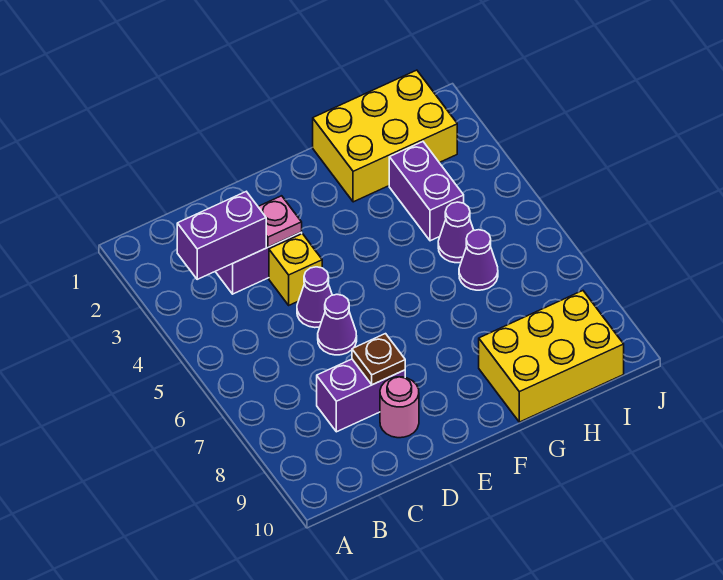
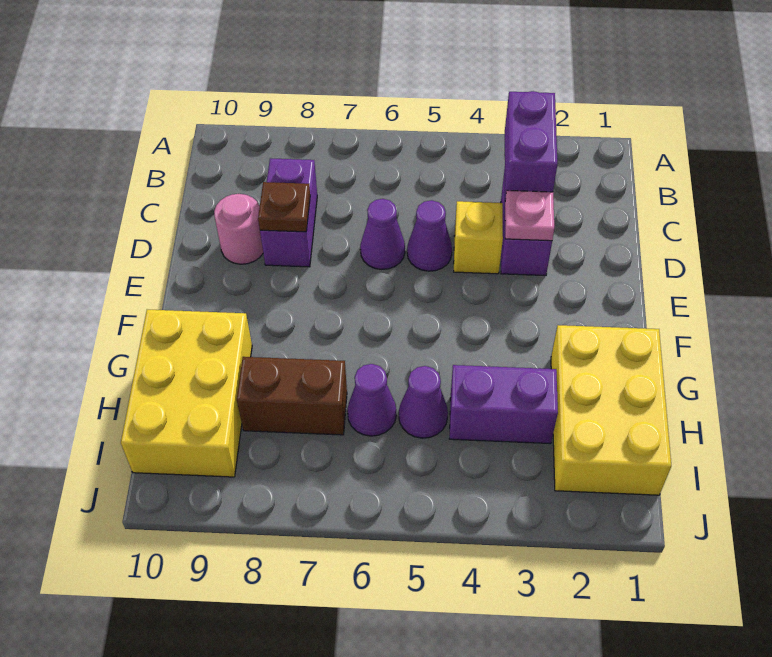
none -> brown 1x2 brick [237,357,347,435]

